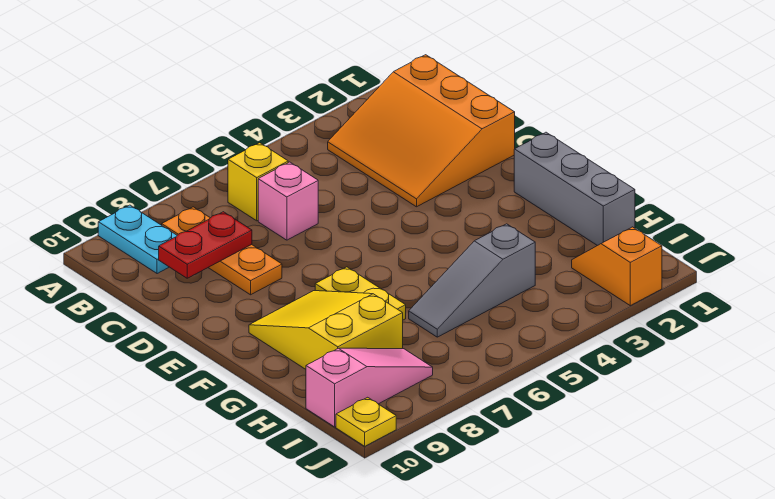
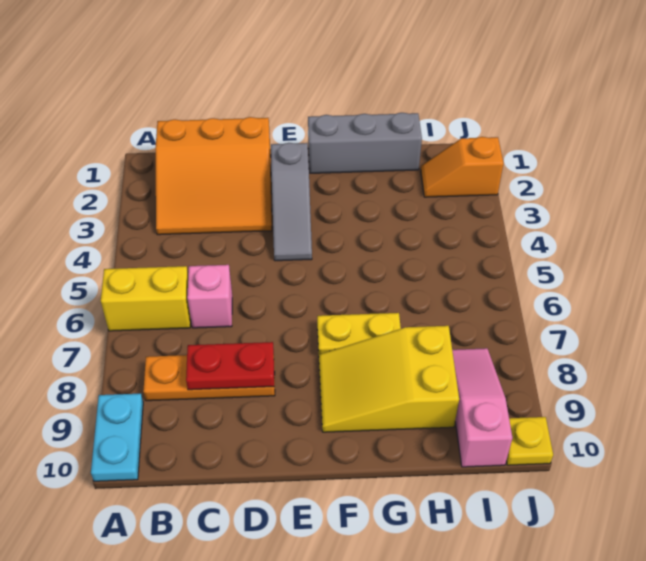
cyan 1x2 plate [98,205,177,274] -> cyan 1x2 plate turned to [91,394,143,481]
yellow 1x1 brick [228,143,288,221] -> yellow 1x2 brick [101,266,191,331]
red 1x2 plate [159,212,252,278] -> red 1x2 plate turned to [186,342,274,390]
grey 1x3 slope [409,224,535,337] -> grey 1x3 slope moved to [271,143,312,261]

